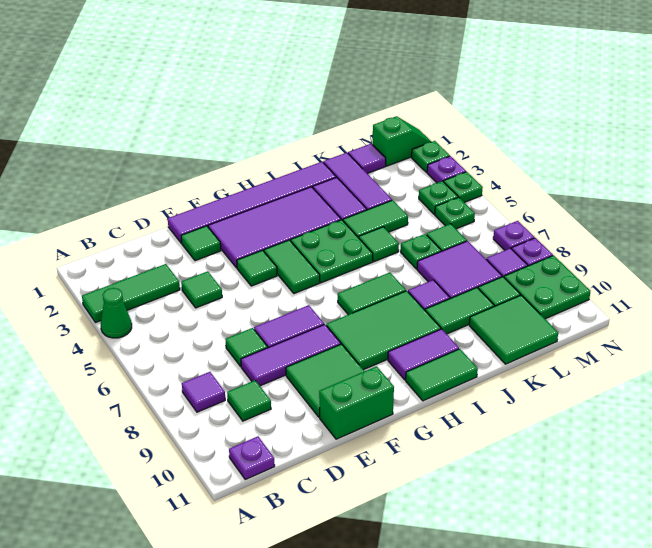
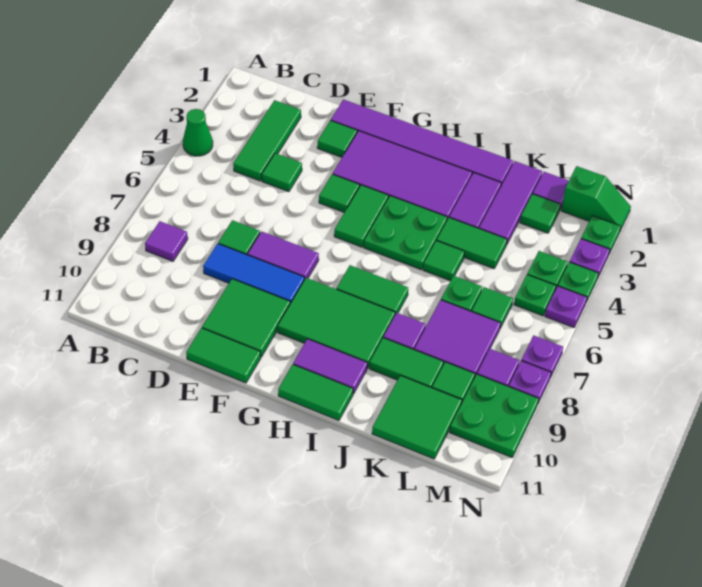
green 1x3 tile [82,264,180,322] -> green 1x3 tile turned to [233,100,301,181]
purple 1x1 plate [229,436,275,479] -> purple 1x1 plate moved to [545,286,587,327]
green 1x1 tile [227,380,271,421] -> green 1x1 tile moved to [520,194,561,233]
purple 1x3 tile [241,324,341,386] -> blue 1x3 tile [203,244,304,304]
green 1x2 brick [319,366,394,439] -> green 1x2 tile [186,328,261,383]

